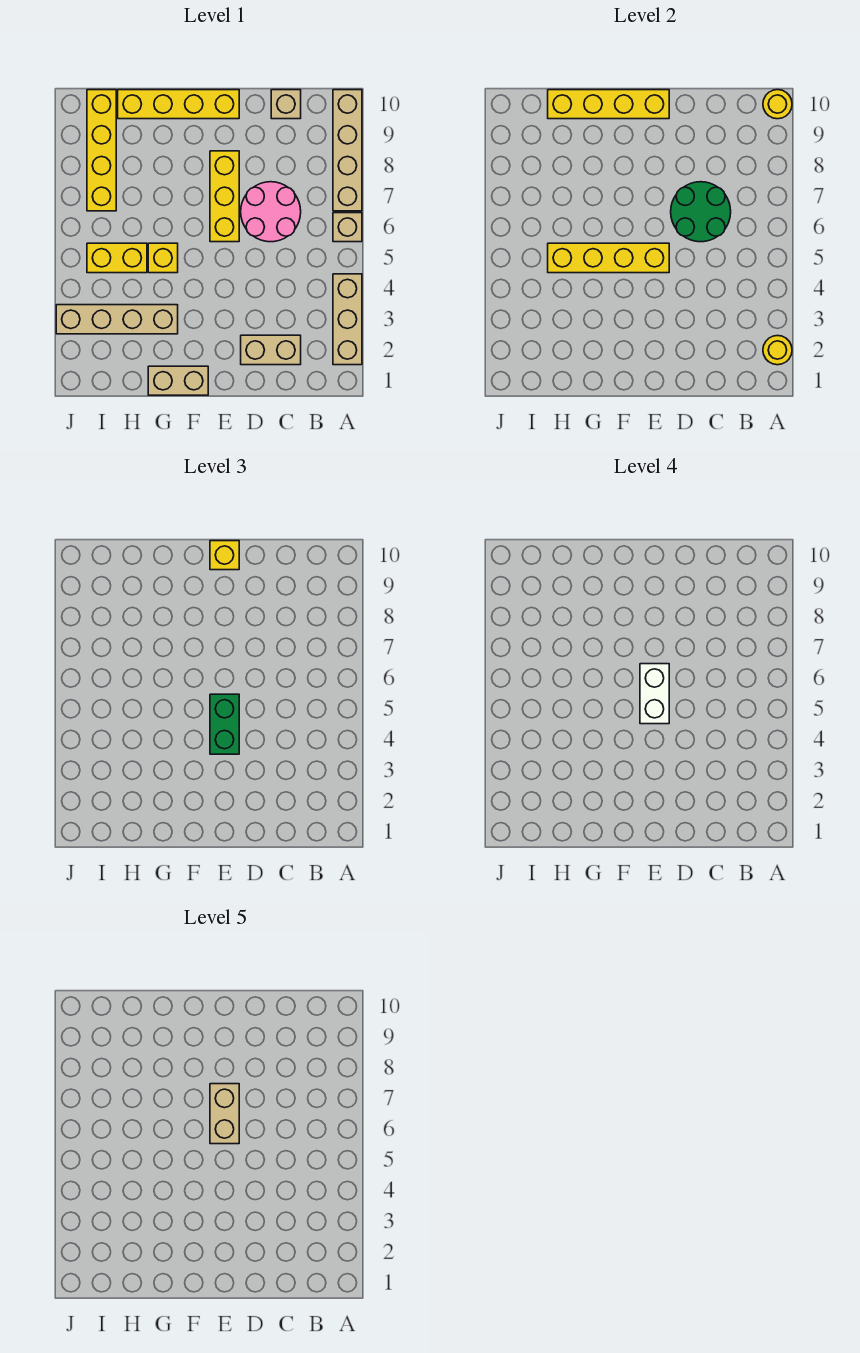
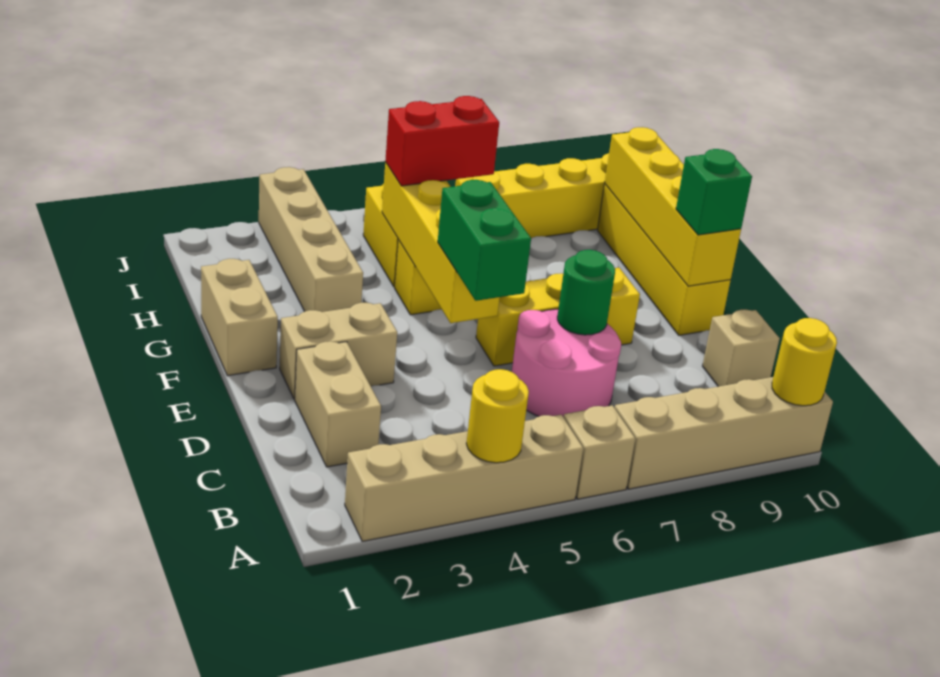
tan 1x3 brick [333,274,362,365] -> tan 1x4 brick [345,415,583,541]
yellow 1x1 round brick [763,336,792,365] -> yellow 1x1 round brick moved to [466,369,529,463]
green 2x2 round brick [671,182,731,242] -> green 1x1 round brick [557,250,615,335]
green 1x2 brick [210,694,239,754] -> green 1x2 brick turned to [438,180,531,301]
white 1x2 brick [640,664,669,724] -> none
tan 1x2 brick [210,1084,239,1144] -> tan 1x2 brick moved to [280,303,397,399]
yellow 1x1 brick [210,541,239,570] -> green 1x1 brick [676,149,752,235]
none -> red 1x2 brick [385,96,499,186]

